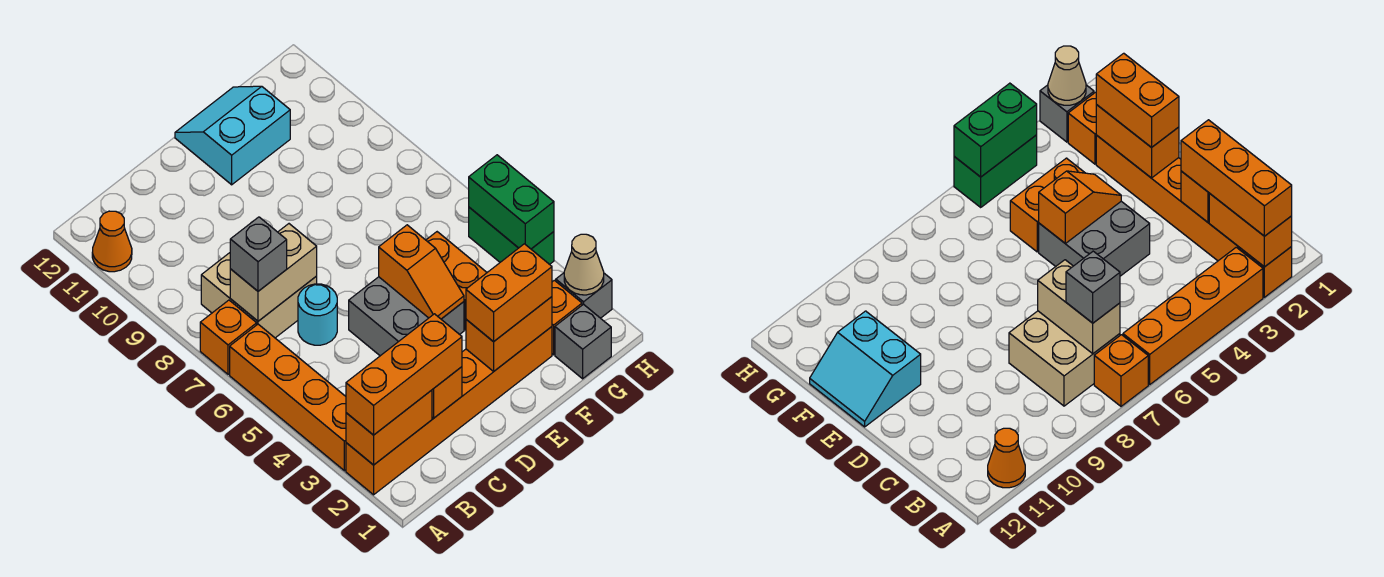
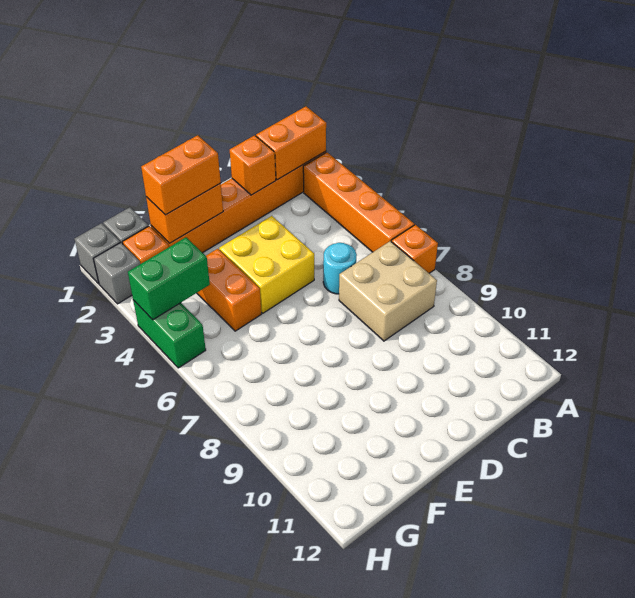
orange 1x3 brick [346,314,462,435] -> none
orange 1x1 cone [92,211,132,272] -> none
tan 1x2 brick [230,224,317,321] -> none
grey 1x1 brick [230,217,287,291] -> grey 1x1 brick moved to [75,223,120,284]
grey 2x2 brick [349,277,464,356] -> yellow 2x2 brick [219,216,314,313]
orange 1x2 slope [379,225,464,319] -> none
cyan 2x2 slope [175,86,290,185] -> none
tan 1x1 cone [564,234,604,295] -> none
green 1x2 brick [469,155,554,249] -> green 1x2 brick turned to [128,237,210,320]

